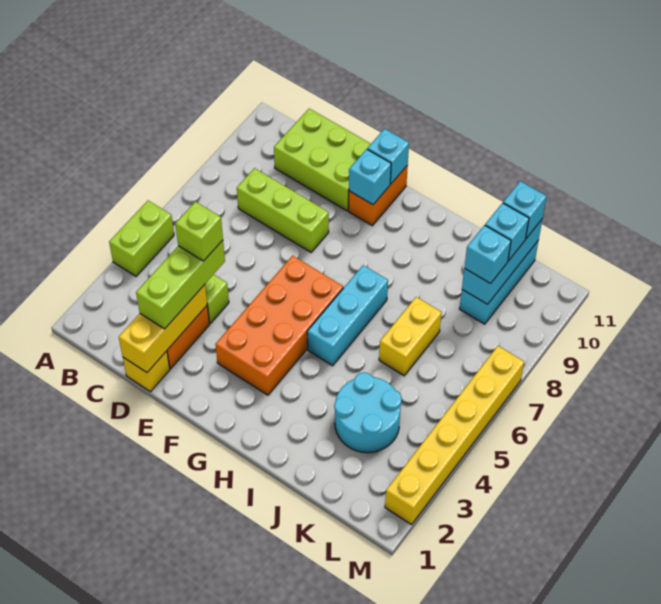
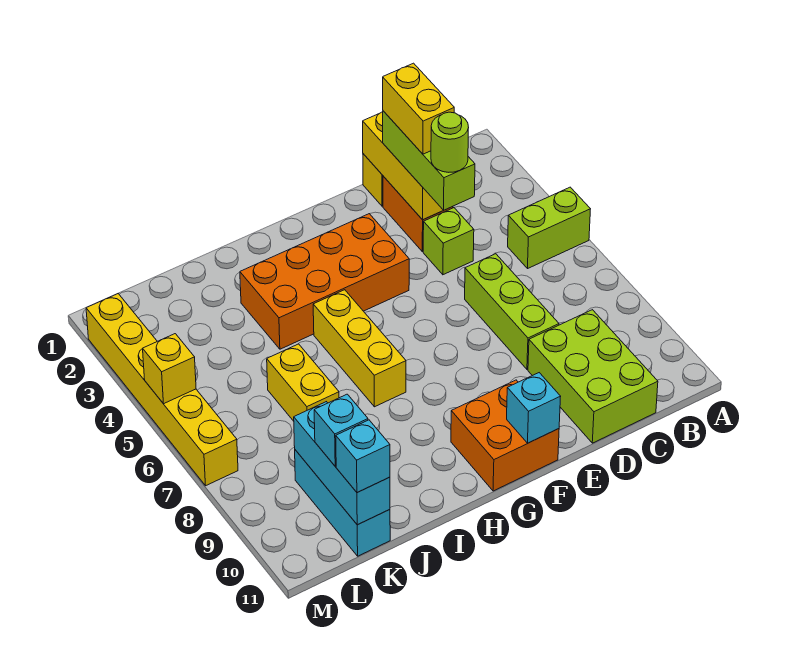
lime 1x2 brick [109,201,174,276] -> lime 1x2 brick turned to [508,187,590,269]
lime 1x3 brick [237,168,329,252] -> lime 1x3 brick turned to [465,254,559,369]
lime 2x3 brick [274,109,371,211] -> lime 2x3 brick turned to [528,310,658,443]
none -> yellow 1x2 brick [383,63,454,154]
lime 1x1 brick [175,202,223,261] -> lime 1x1 round brick [431,112,469,172]
orange 2x4 brick [215,256,343,395] -> orange 2x4 brick turned to [240,214,409,349]
orange 1x2 brick [349,165,408,226] -> orange 2x2 brick [451,380,559,491]
cyan 1x1 brick [349,149,391,205] -> none
cyan 1x3 brick [307,265,388,366] -> yellow 1x3 brick [313,290,406,407]
cyan 2x2 round brick [334,372,402,453] -> none
cyan 1x1 brick [464,225,511,283] -> none
none -> yellow 1x1 brick [143,334,196,404]

